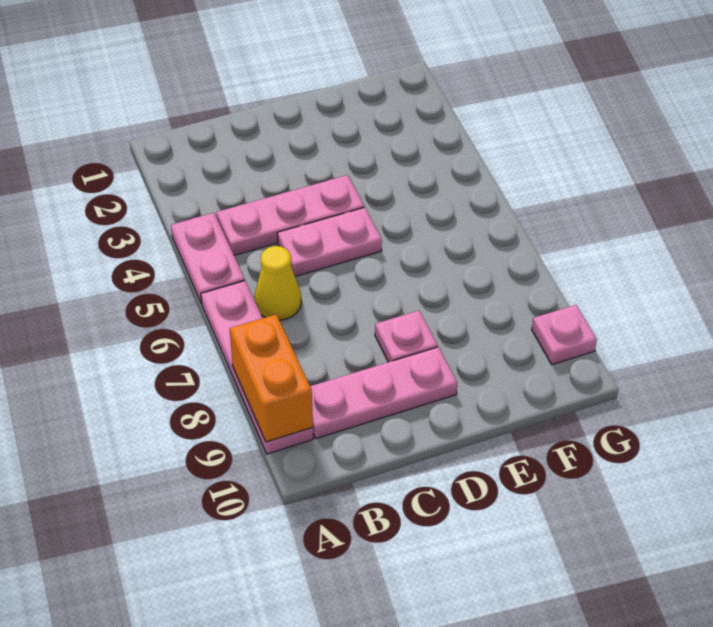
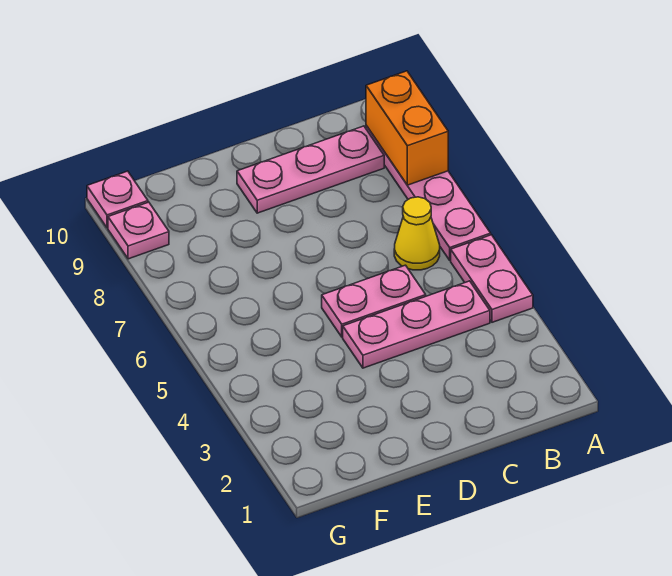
pink 1x1 plate [375,311,438,362] -> pink 1x1 plate moved to [87,171,148,228]

